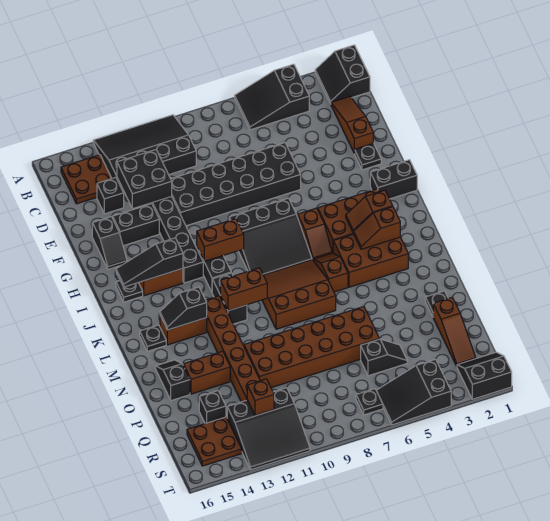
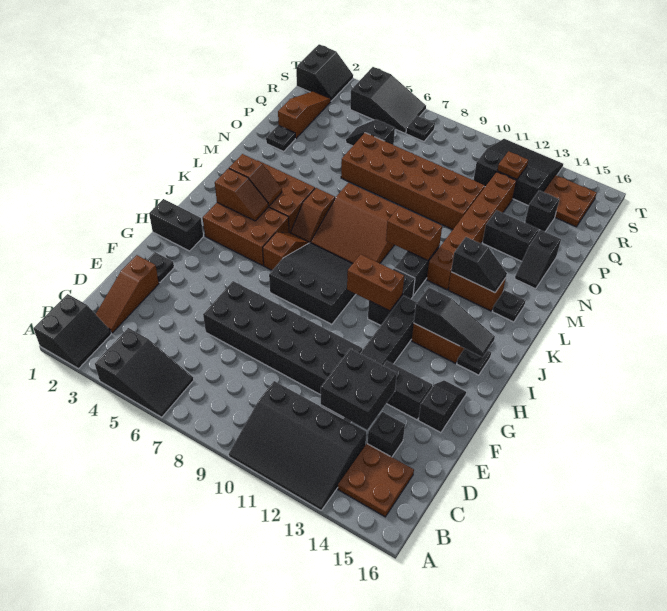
brown 1x2 brick [183,351,230,394] -> black 1x2 brick [482,210,539,261]
brown 1x1 brick [247,379,274,415] -> brown 1x1 plate [497,151,528,179]
black 2x2 slope [457,352,512,399] -> black 2x2 slope turned to [296,44,353,101]

